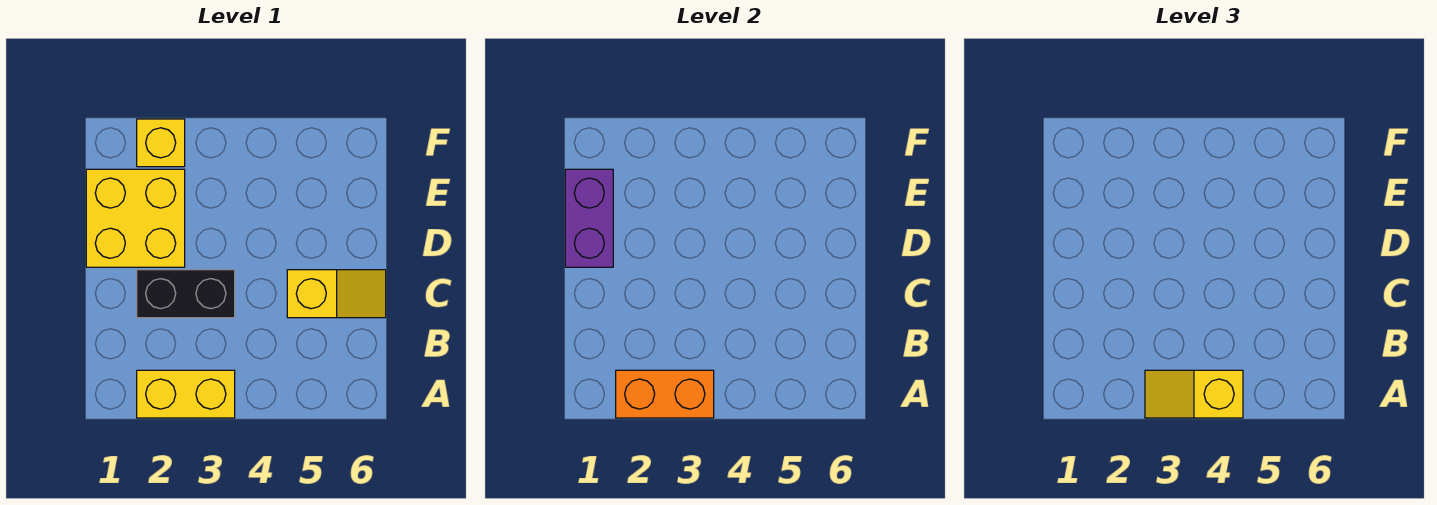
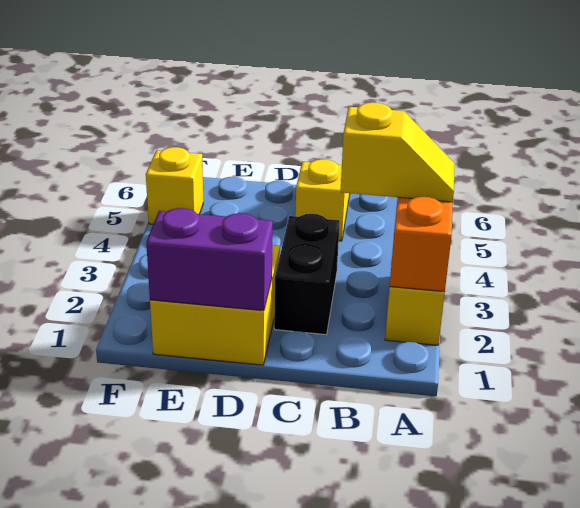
yellow 1x2 slope [1145,370,1243,418] -> yellow 1x2 slope turned to [340,102,455,202]
yellow 1x1 brick [137,119,185,167] -> yellow 1x1 brick moved to [146,147,203,224]

